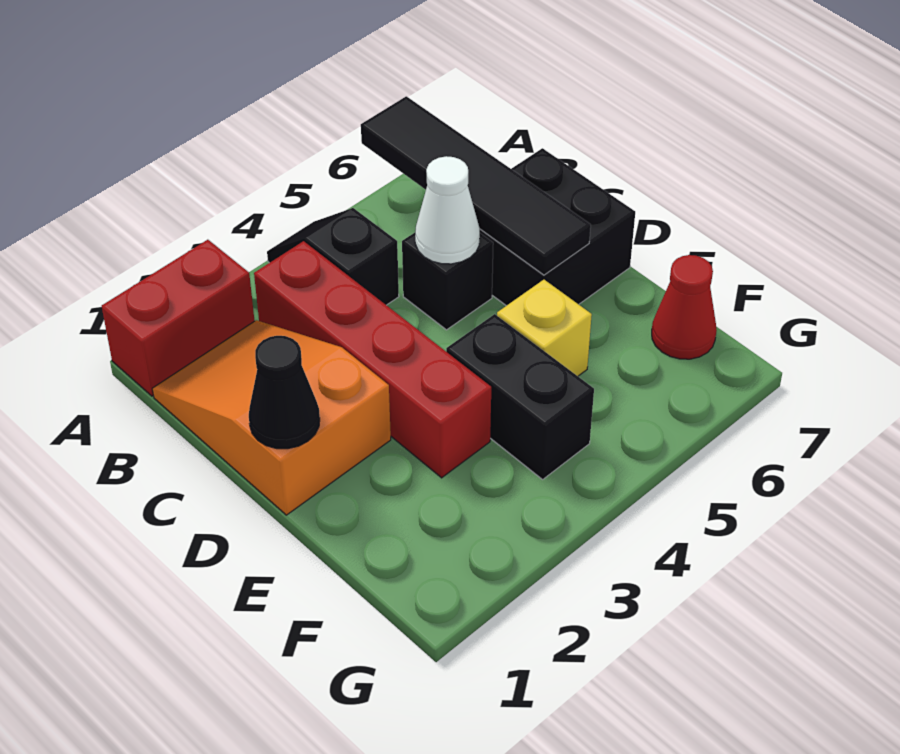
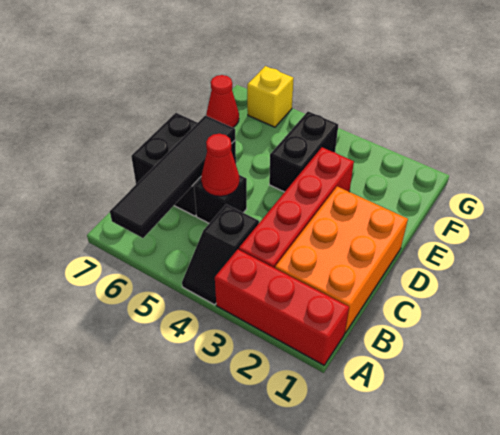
red 1x2 brick [102,240,255,396] -> red 1x3 brick [215,249,349,365]
orange 2x3 slope [152,320,391,515] -> orange 2x3 brick [275,187,408,333]
white 1x1 cone [415,156,480,264] -> red 1x1 cone [201,134,239,196]
black 1x1 cone [249,336,320,449] -> none
yellow 1x1 brick [497,280,592,376] -> yellow 1x1 brick moved to [247,66,294,127]

